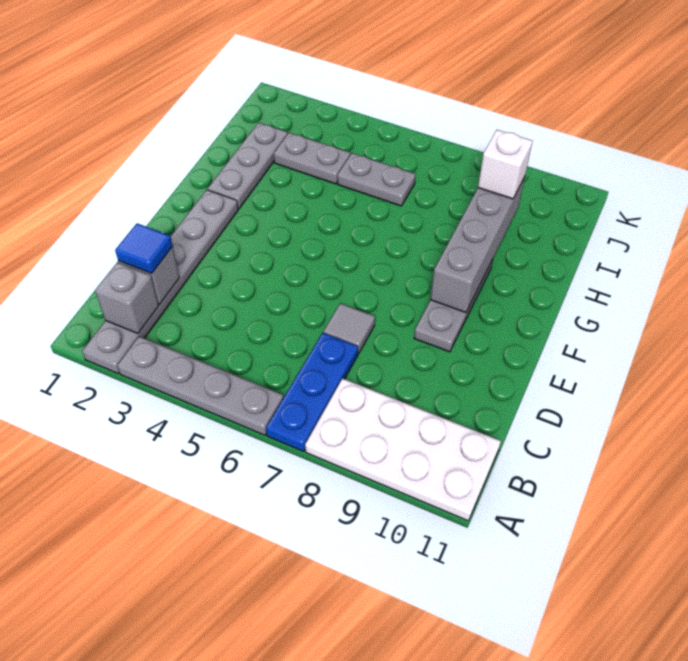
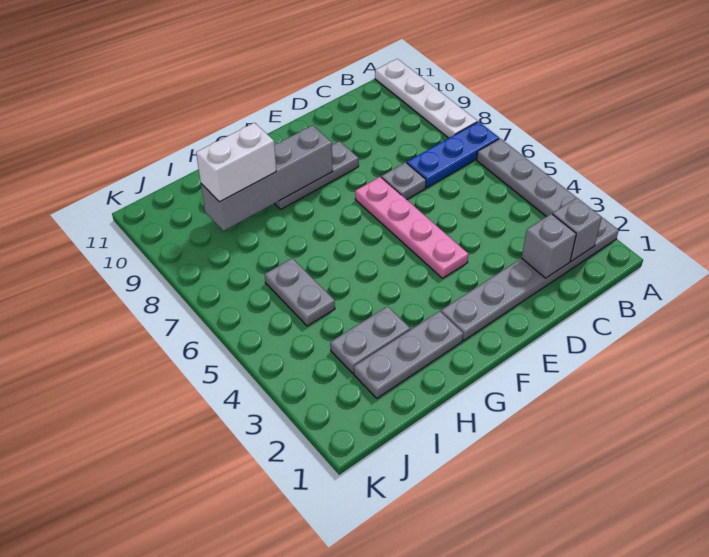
white 2x4 plate [305,378,501,521] -> white 1x4 plate [375,59,477,138]
blue 1x1 tile [115,223,173,273] -> none
grey 1x1 tile [324,303,375,354] -> grey 1x1 plate [381,162,426,200]
none -> pink 1x4 plate [355,177,469,278]
grey 1x2 plate [274,133,350,184] -> grey 1x2 plate turned to [330,306,410,373]
white 1x1 brick [478,130,532,199] -> white 1x2 brick [196,123,276,202]

